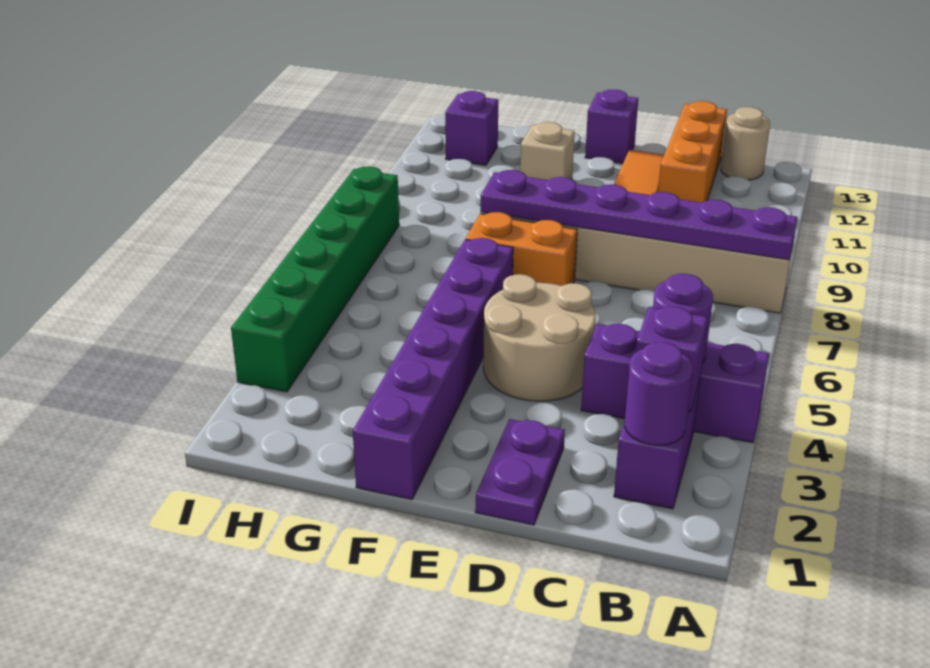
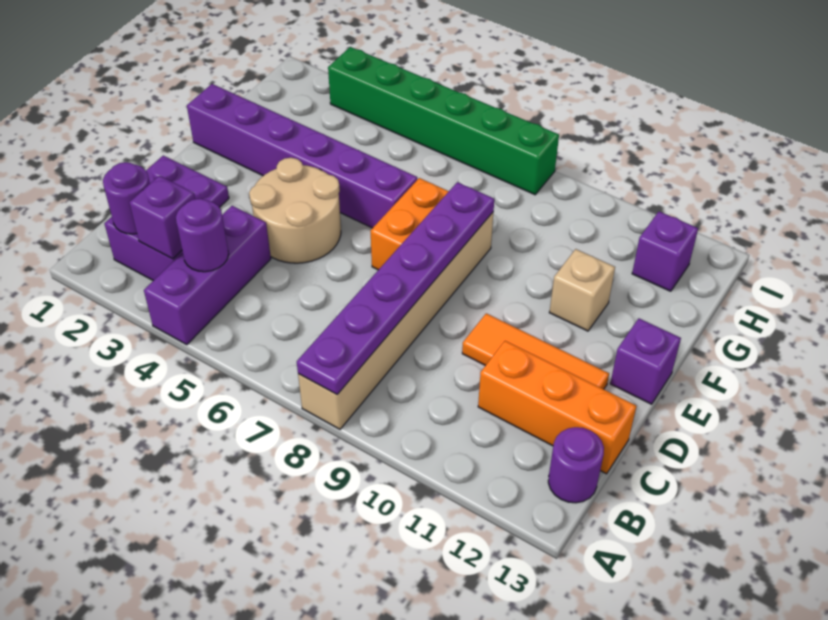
tan 1x1 round brick [721,107,770,180] -> purple 1x1 round brick [548,427,604,503]

